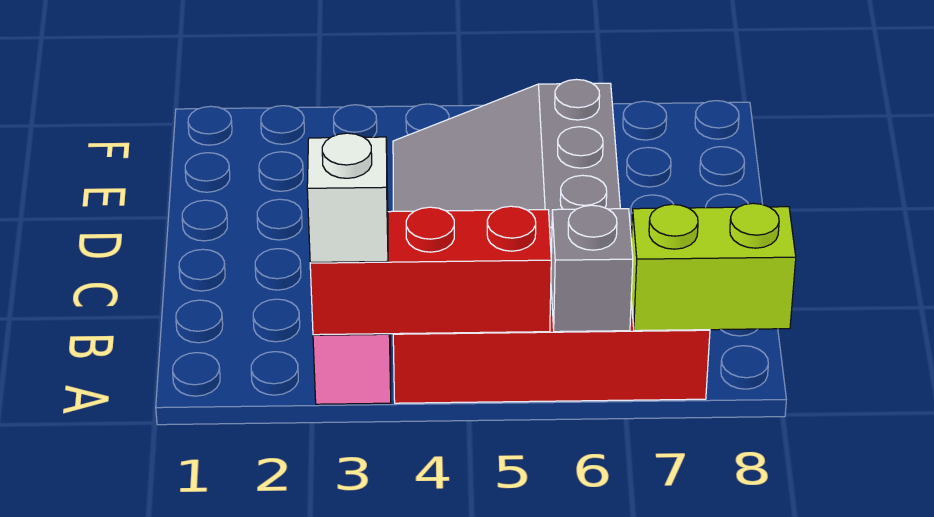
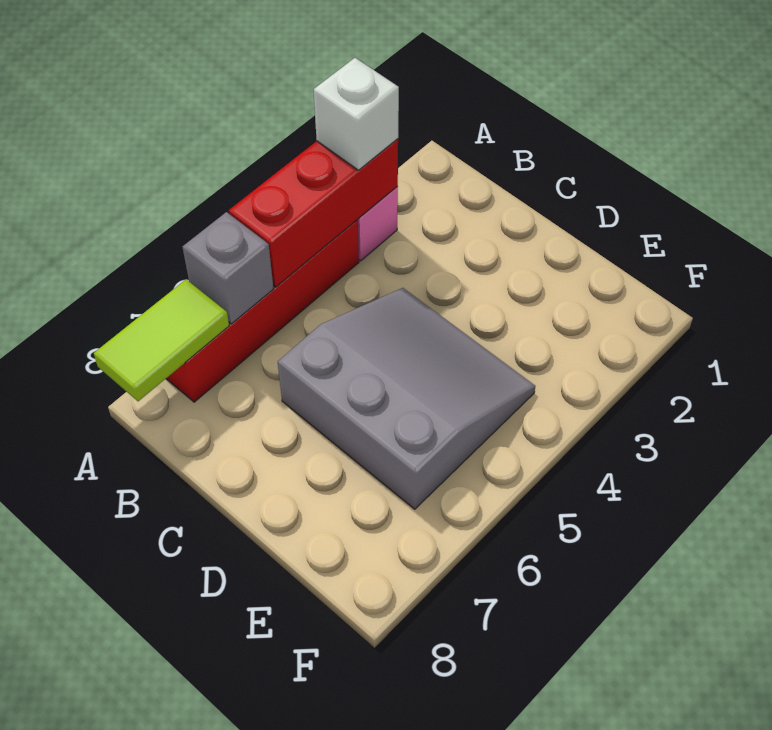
lime 1x2 brick [631,203,796,331] -> lime 1x2 tile [94,279,229,401]

